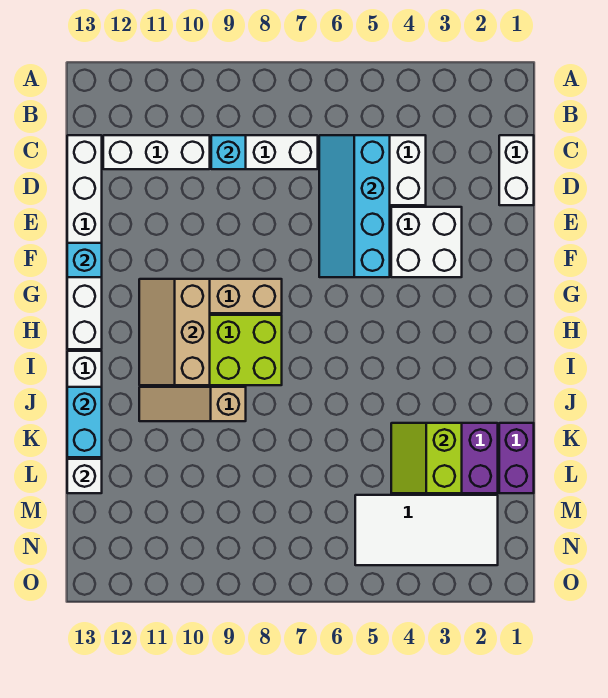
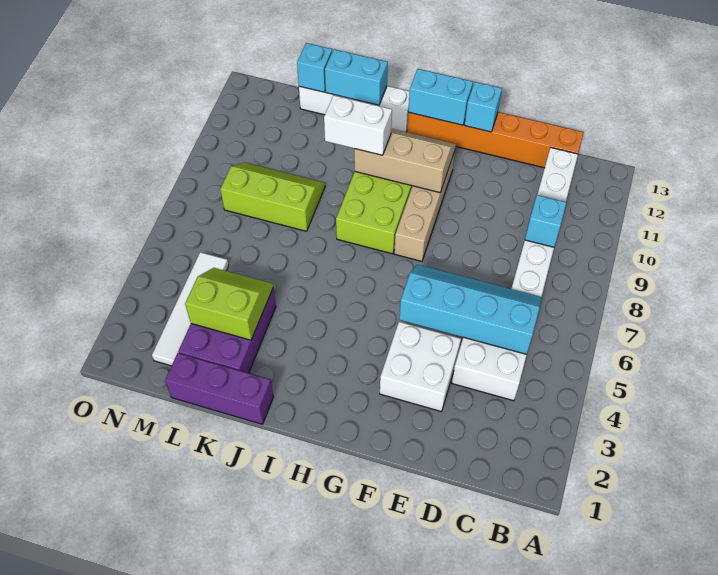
white 1x2 brick [499,135,534,205] -> white 1x2 brick moved to [324,95,392,155]
white 1x6 brick [67,135,102,349] -> orange 1x6 brick [407,112,584,168]
none -> cyan 1x2 brick [408,69,473,125]
tan 1x3 slope [139,387,246,421] -> none
purple 1x2 brick [499,423,534,493] -> purple 1x3 brick [165,353,273,424]
none -> lime 2x3 slope [220,163,325,231]
white 1x1 brick [67,459,102,493] -> cyan 1x1 brick [297,43,332,92]
white 2x4 tile [355,495,498,565] -> white 1x4 tile [152,252,229,366]

